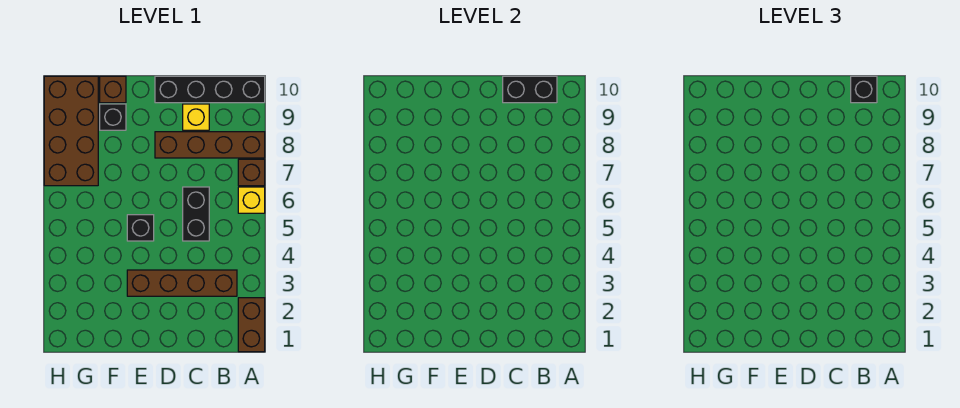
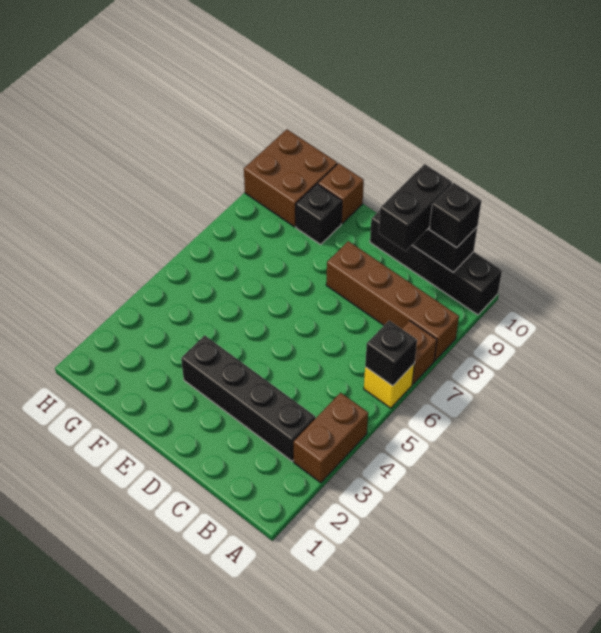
brown 1x2 brick [238,298,265,352] -> brown 1x2 brick moved to [294,393,368,483]
brown 1x4 brick [127,270,237,296] -> black 1x4 brick [181,335,315,461]
black 1x2 brick [183,187,209,241] -> black 1x2 brick moved to [379,164,452,251]
yellow 1x1 brick [183,104,209,130] -> none
black 1x1 brick [127,215,154,241] -> black 1x1 brick moved to [365,320,417,386]
brown 2x4 brick [44,76,98,186] -> brown 2x2 brick [244,129,337,227]

